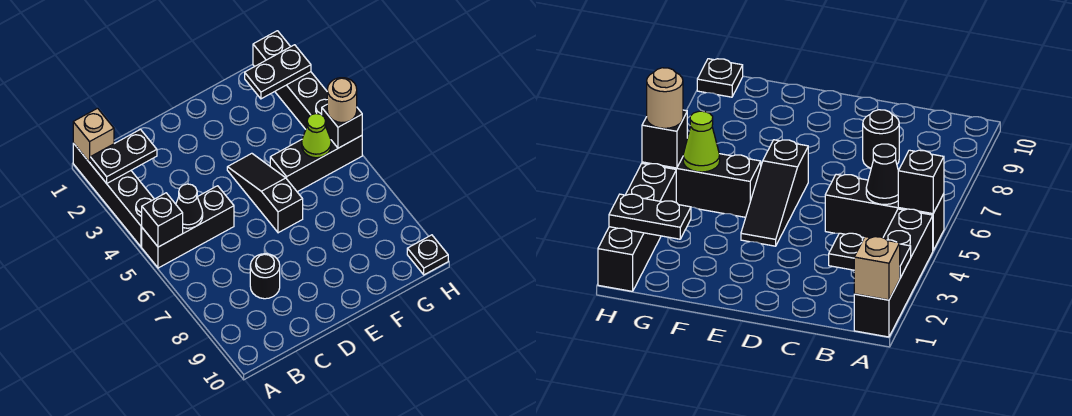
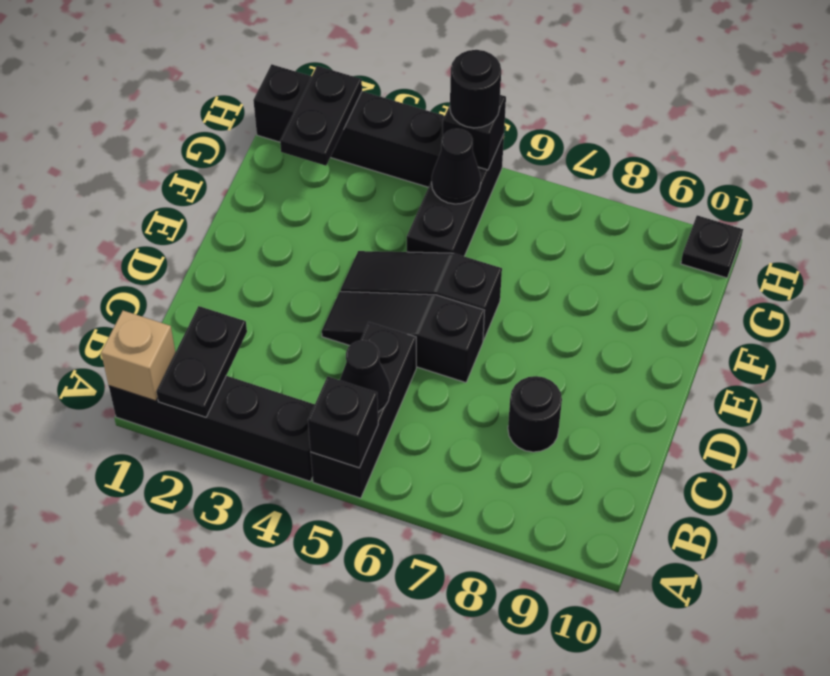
none -> black 1x3 slope [322,291,485,383]
lime 1x1 cone [302,114,331,158] -> black 1x1 cone [432,129,481,204]
tan 1x1 round brick [327,78,357,123] -> black 1x1 round brick [450,50,501,128]

